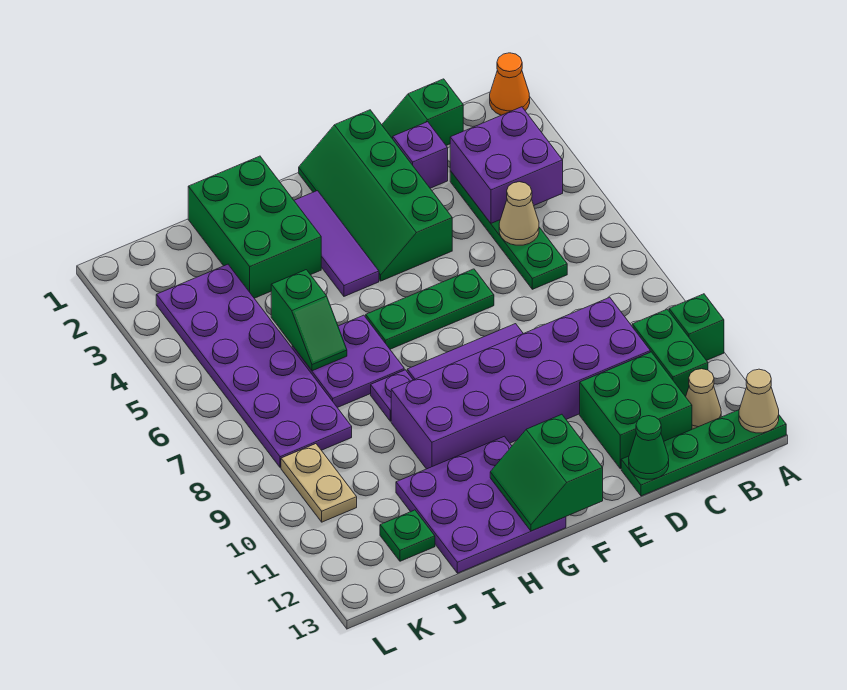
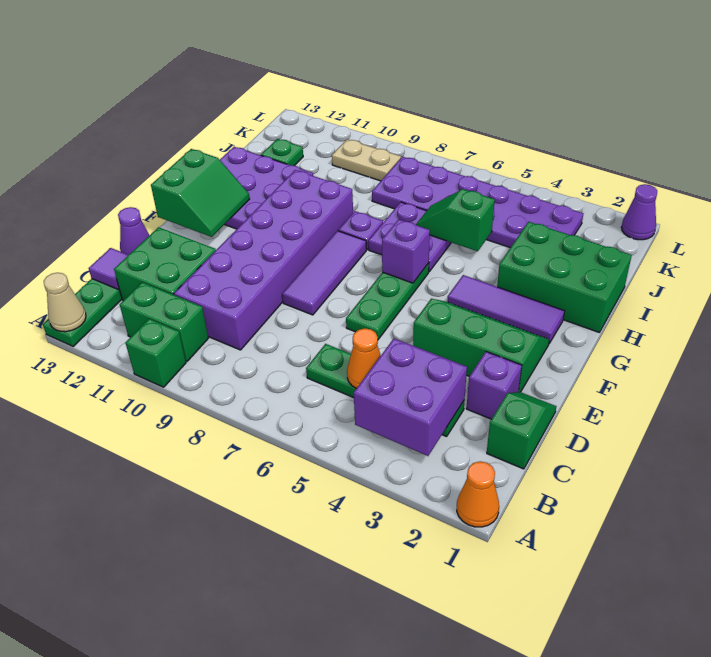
tan 1x1 cone [686,369,721,429] -> none
tan 1x1 cone [499,182,539,245] -> orange 1x1 cone [347,328,381,388]
none -> purple 1x1 tile [89,248,128,289]
green 1x1 cone [629,416,669,479] -> purple 1x1 cone [118,207,150,255]
green 2x4 slope [299,110,452,281] -> green 2x3 slope [413,299,549,392]
green 2x2 slope [490,414,603,531] -> green 2x2 slope turned to [151,149,250,237]
none -> purple 1x1 brick [382,219,430,283]
none -> purple 1x1 cone [621,184,657,240]

